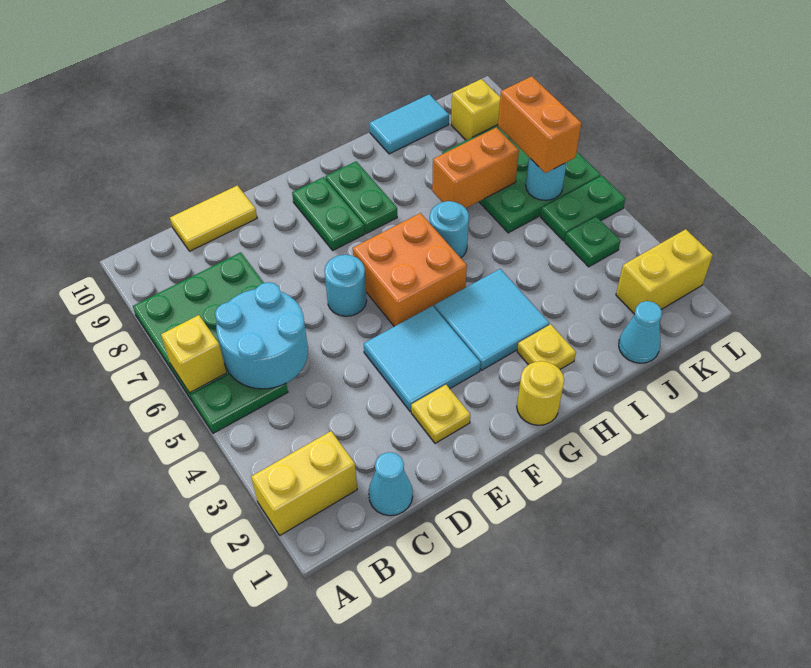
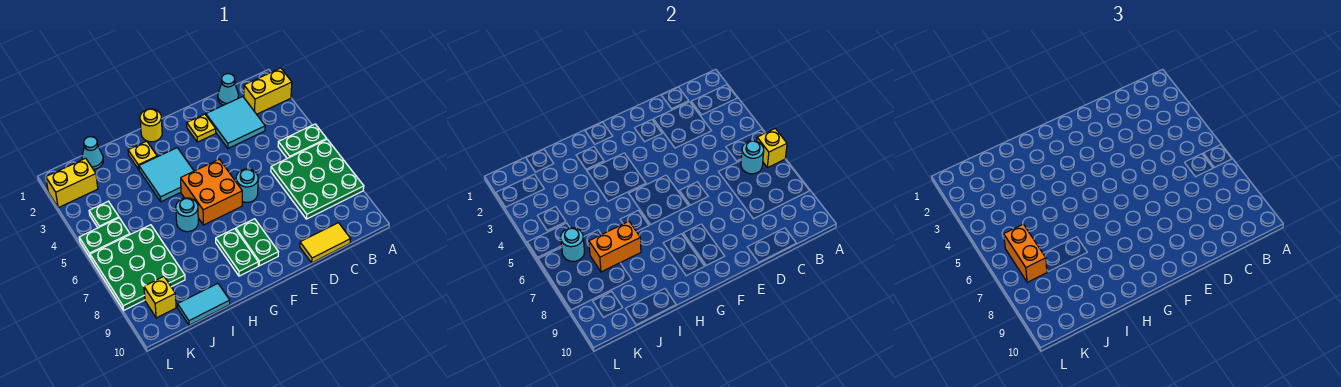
cyan 2x2 round brick [215,282,308,389] -> cyan 1x1 round brick [741,141,764,174]
cyan 2x2 tile [364,306,480,412] -> cyan 2x2 tile moved to [206,97,265,148]

